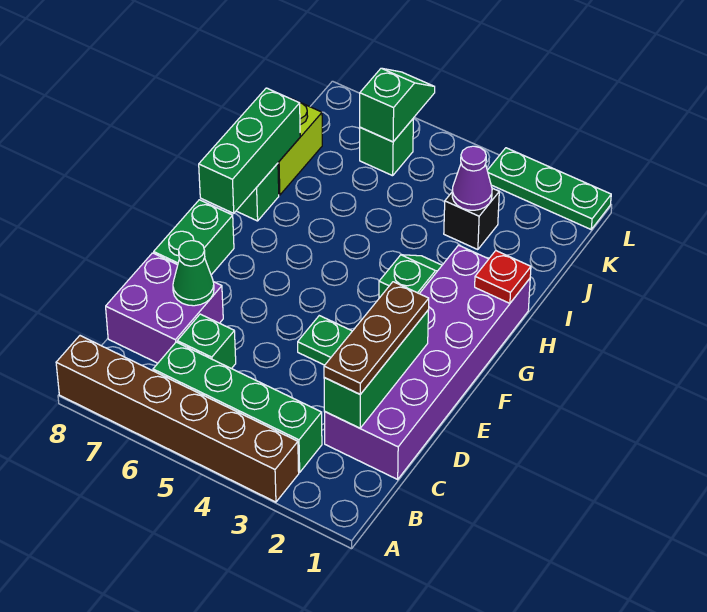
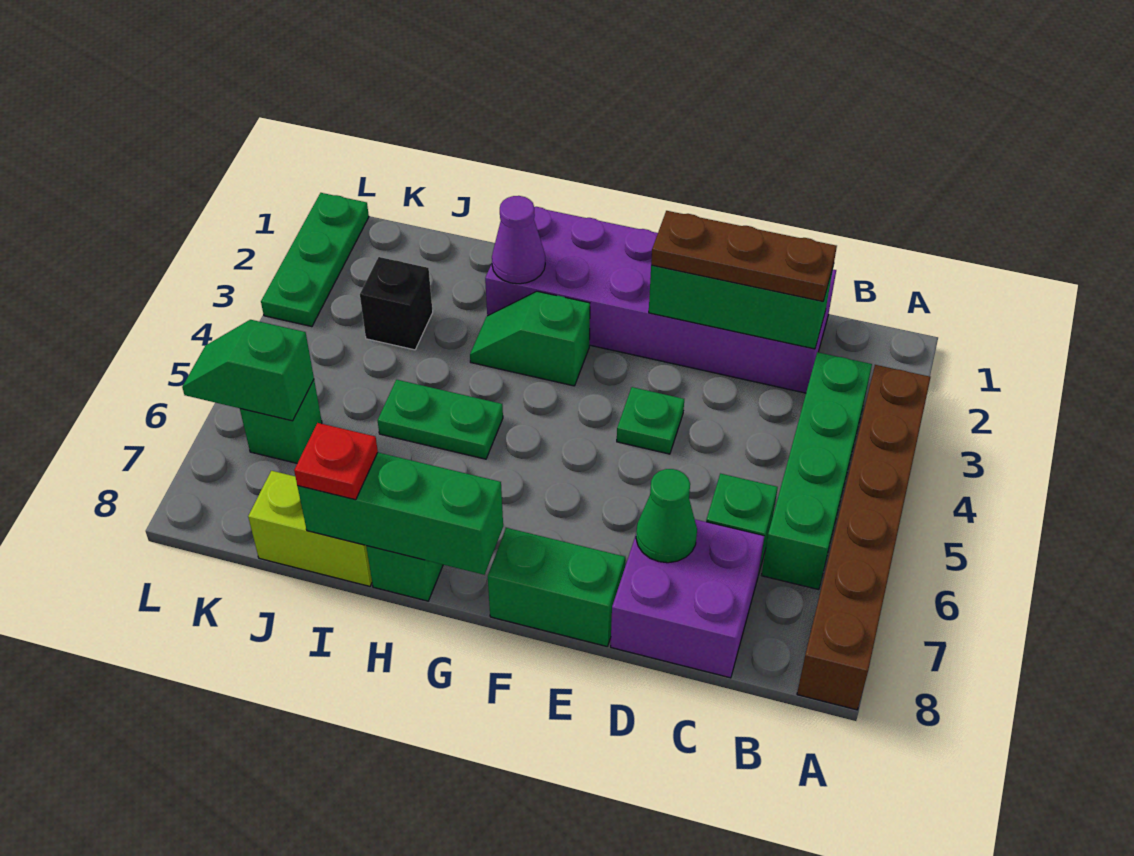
red 1x1 plate [475,251,531,303] -> red 1x1 plate moved to [294,423,378,500]
none -> green 1x2 plate [378,380,503,459]
purple 1x1 cone [452,146,492,210] -> purple 1x1 cone moved to [492,196,545,284]

